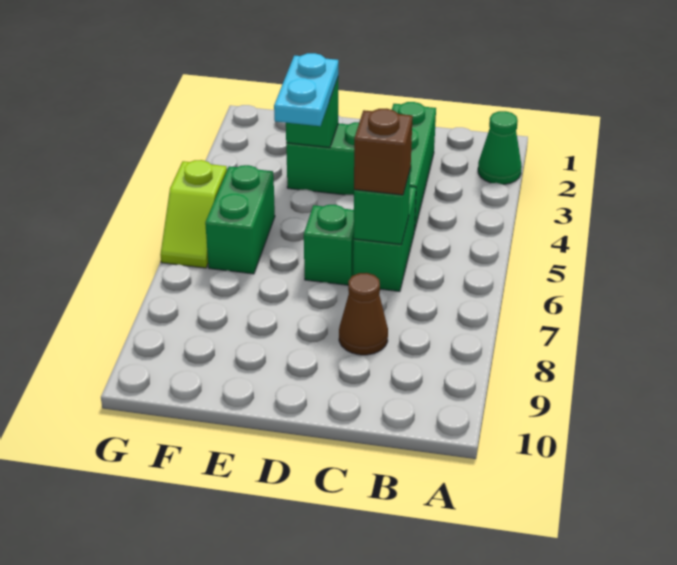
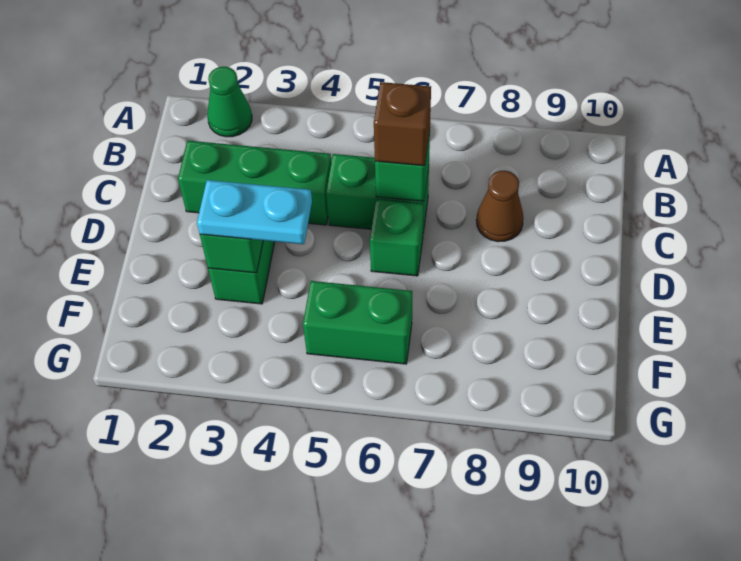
lime 1x2 slope [160,160,227,268] -> none

